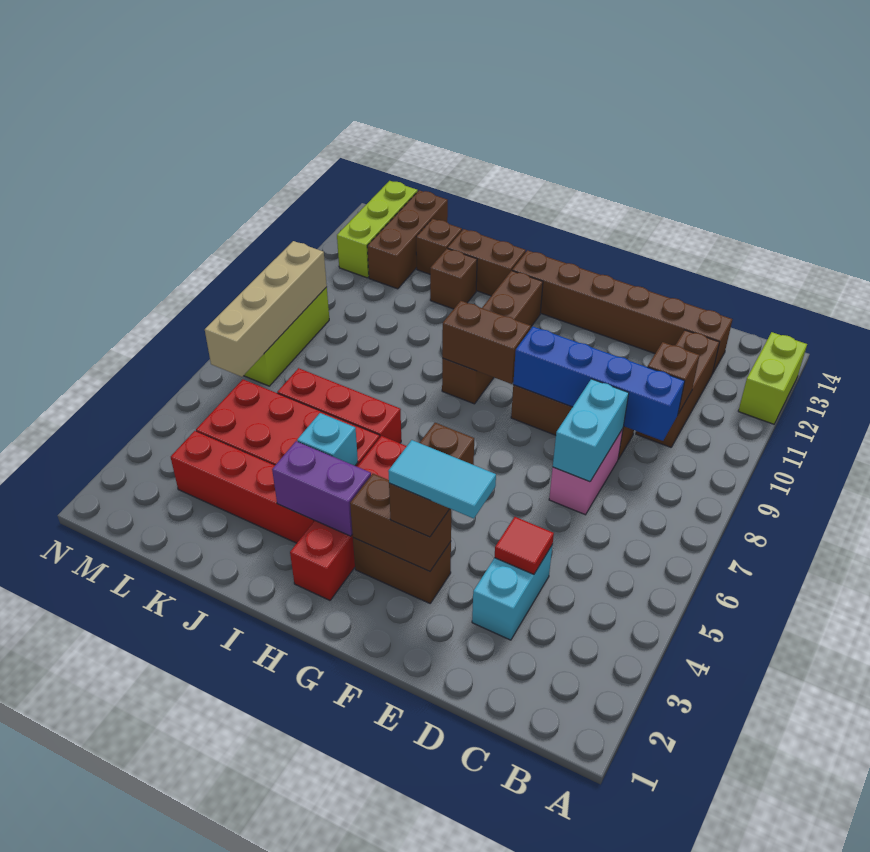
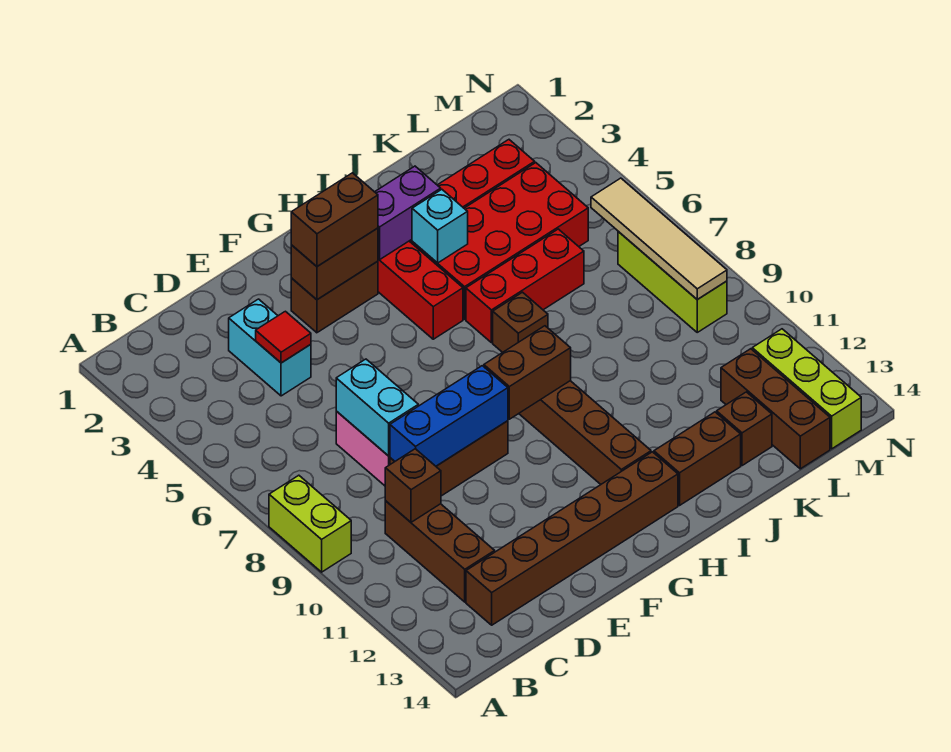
lime 1x2 brick [738,332,807,424] -> lime 1x2 brick moved to [269,475,351,572]
blue 1x4 brick [513,327,685,441] -> blue 1x3 brick [390,366,508,466]
cyan 1x2 tile [388,440,496,519] -> none
brown 1x2 brick [389,423,474,537] -> brown 1x2 brick turned to [291,173,378,266]
brown 1x1 brick [430,249,477,309] -> brown 1x1 brick moved to [493,292,548,352]
tan 1x4 brick [205,241,327,377] -> tan 1x4 tile [591,178,727,300]

